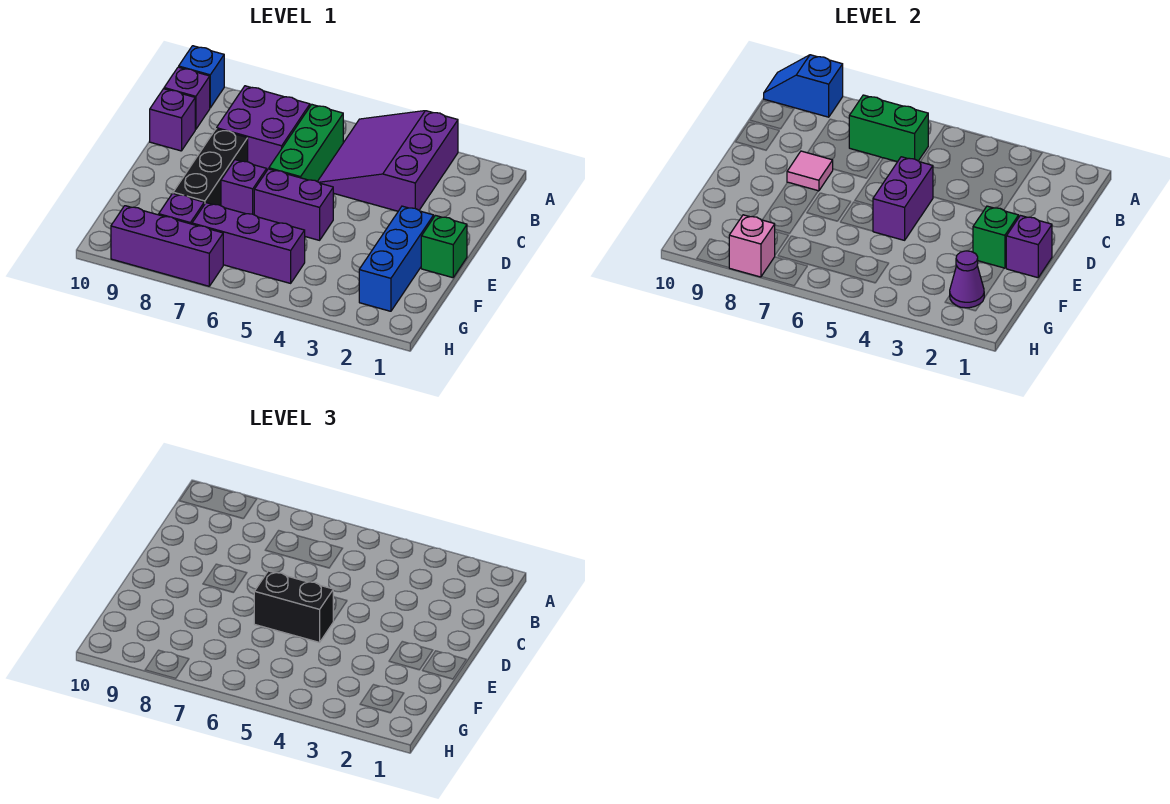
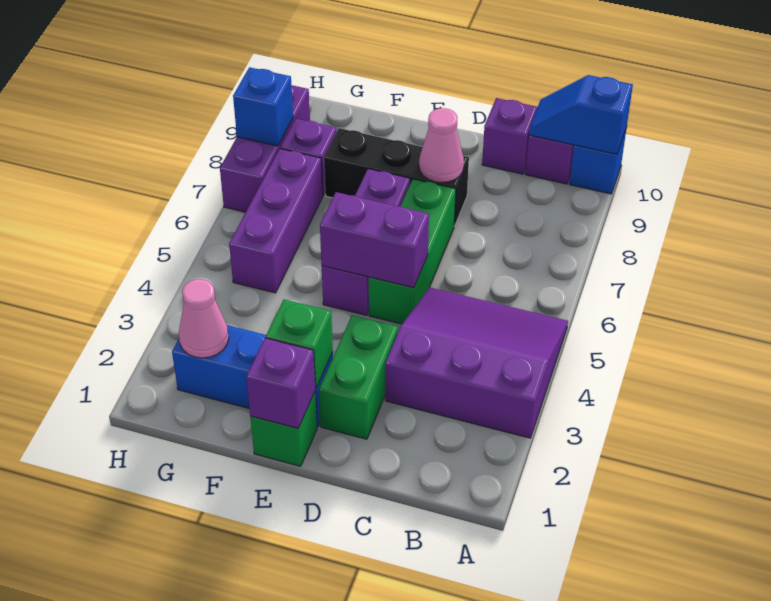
blue 1x2 slope [764,55,843,117] -> blue 1x2 slope turned to [529,75,633,154]
green 1x3 brick [269,105,343,181] -> green 1x3 brick turned to [369,179,456,324]
green 1x2 brick [849,95,928,162] -> green 1x2 brick moved to [319,315,398,439]
purple 2x2 brick [217,86,310,170] -> none
pink 1x1 tile [787,151,833,191] -> pink 1x1 cone [419,108,464,183]
black 1x2 brick [254,571,333,642] -> none
purple 1x1 cone [950,251,984,308] -> pink 1x1 cone [179,279,229,358]
pink 1x1 brick [729,215,775,277] -> blue 1x1 brick [233,67,293,146]

